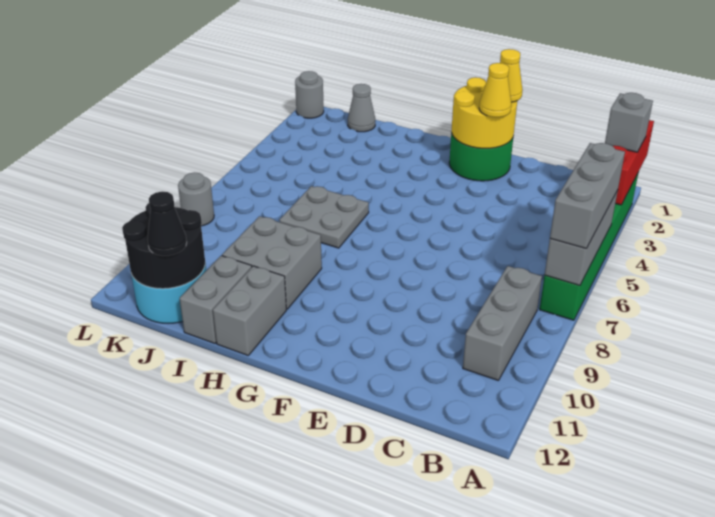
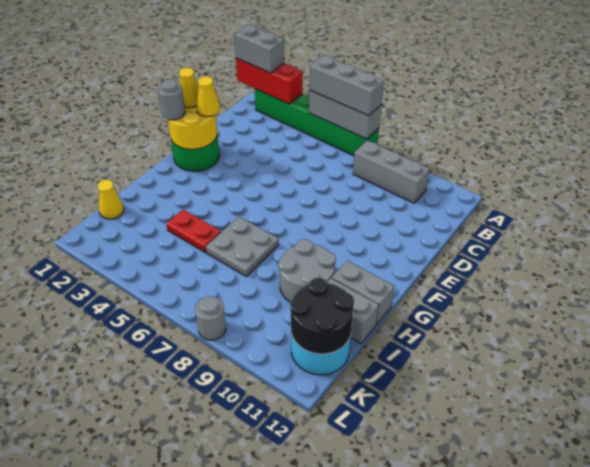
grey 1x1 brick [605,93,653,152] -> grey 1x2 brick [234,25,284,73]
grey 2x2 brick [222,216,322,309] -> grey 2x2 round brick [279,239,336,303]
none -> red 1x2 plate [166,210,221,252]
grey 1x1 cone [348,84,375,132] -> yellow 1x1 cone [98,180,124,219]
black 1x1 cone [147,191,187,256] -> none
grey 1x1 round brick [295,71,324,118] -> grey 1x1 round brick moved to [158,79,185,120]

